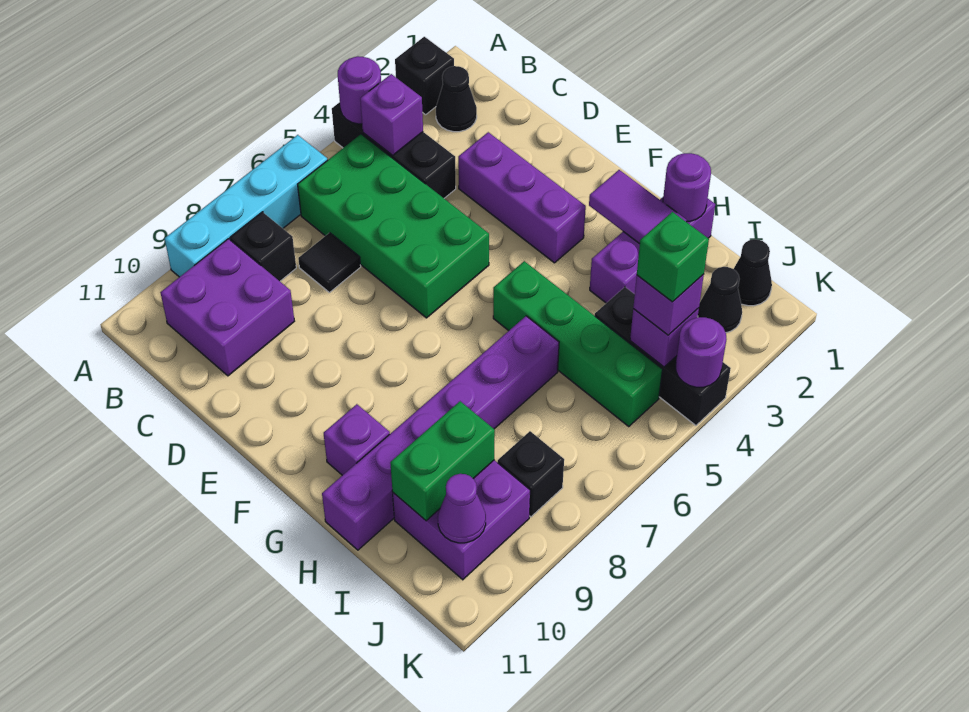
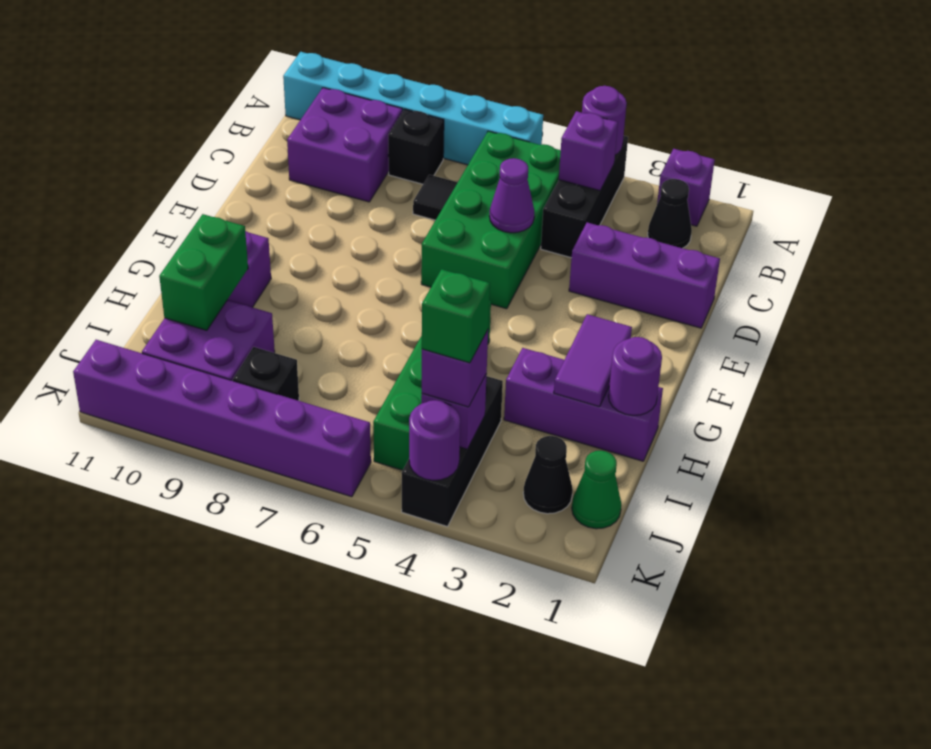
black 1x1 brick [395,37,454,115] -> purple 1x1 brick [657,149,715,226]
cyan 1x4 brick [165,135,327,277] -> cyan 1x6 brick [283,52,543,165]
purple 1x3 brick [458,132,586,263] -> purple 1x3 brick turned to [569,223,720,328]
purple 1x6 brick [322,316,559,550] -> purple 1x6 brick moved to [73,340,371,497]
green 1x2 brick [390,401,495,521] -> green 1x2 brick turned to [159,214,248,330]
black 1x1 cone [734,239,772,306] -> green 1x1 cone [572,451,621,529]
purple 1x1 cone [438,474,486,543] -> purple 1x1 cone moved to [489,158,534,233]

